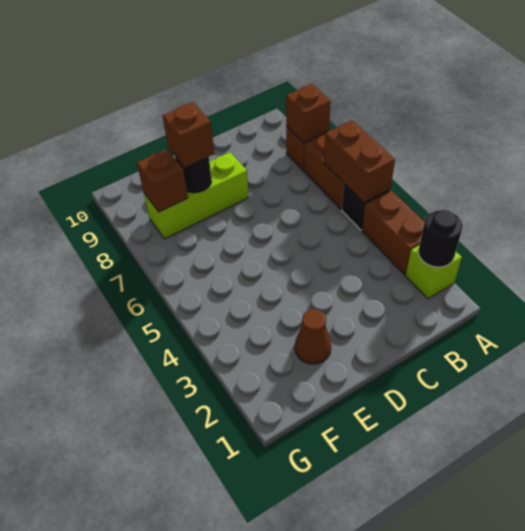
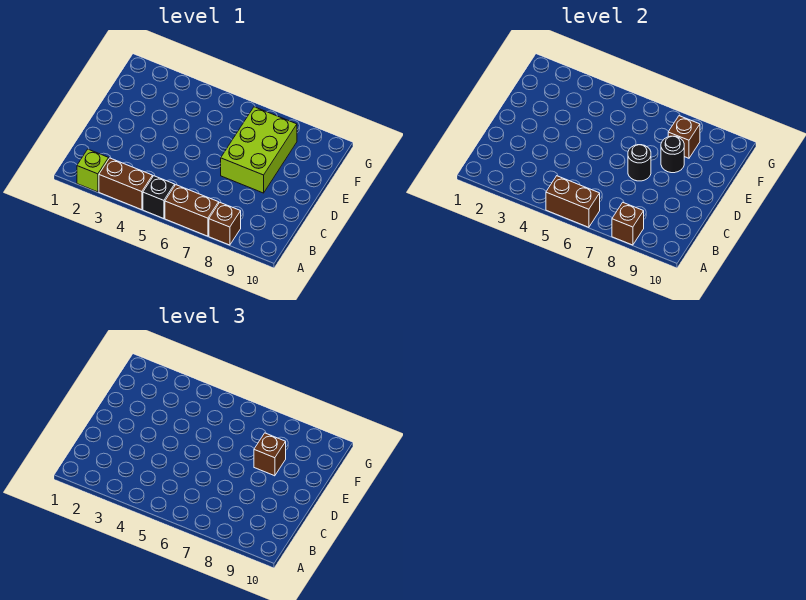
black 1x1 round brick [418,210,463,267] -> black 1x1 round brick moved to [628,145,651,181]
lime 1x3 brick [144,152,249,239] -> lime 2x3 brick [221,107,297,193]
brown 1x1 cone [295,309,331,364] -> none

